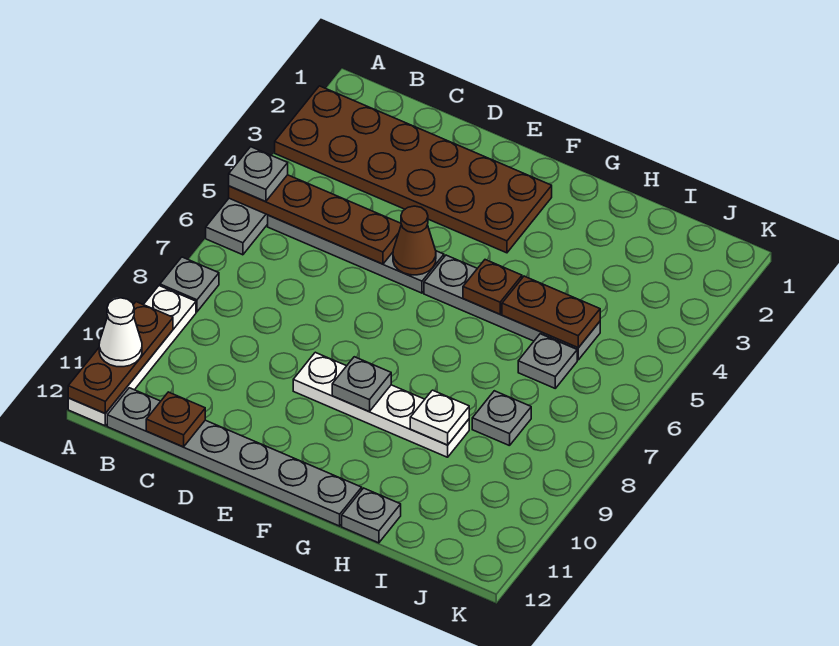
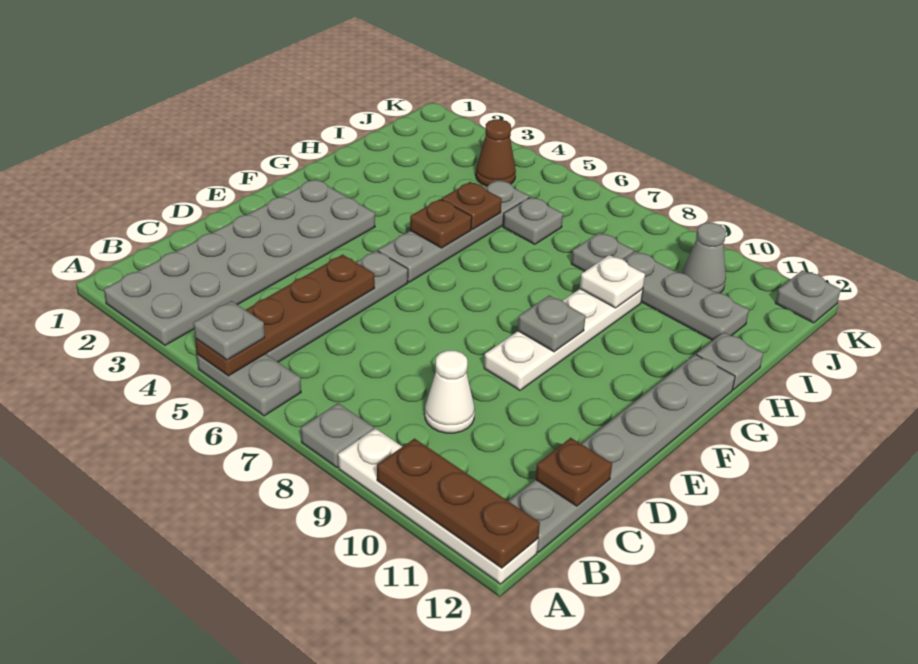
brown 2x6 plate [275,86,552,253] -> grey 2x6 plate [104,179,375,345]
white 1x1 cone [99,298,142,367] -> white 1x1 cone moved to [425,351,475,433]
brown 1x1 cone [393,206,436,275] -> brown 1x1 cone moved to [476,119,516,186]
brown 1x2 plate [502,276,600,348] -> brown 1x1 plate [441,182,502,229]
none -> grey 1x3 plate [623,251,749,340]
none -> grey 1x1 cone [682,223,726,293]
none -> grey 1x1 plate [776,270,841,323]

